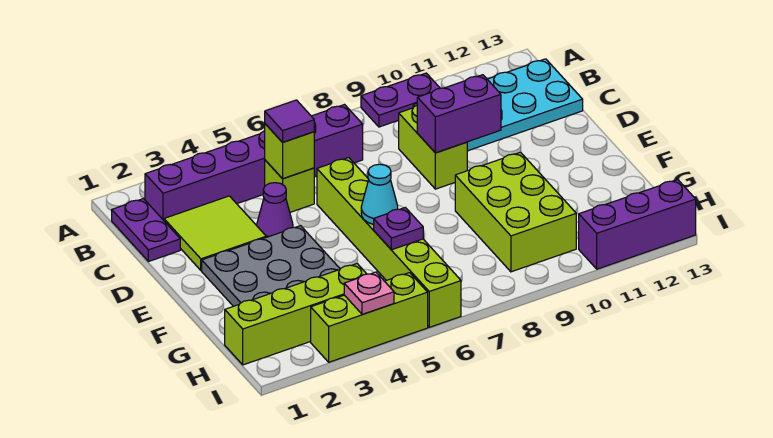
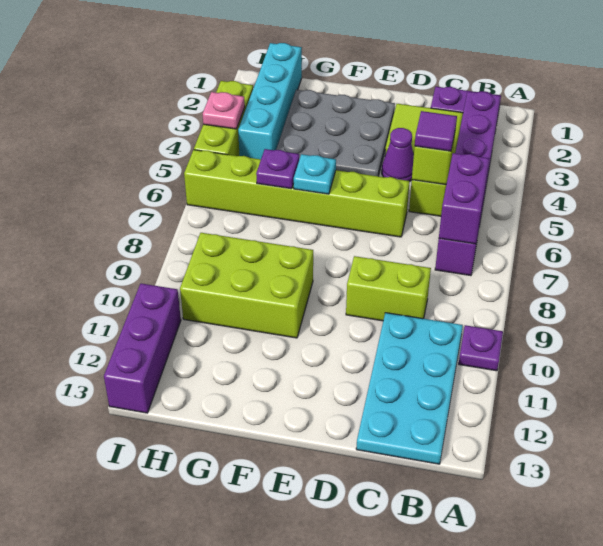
purple 1x2 plate [361,73,440,127] -> purple 1x1 plate [459,325,503,371]
purple 1x2 brick [417,75,501,153] -> purple 1x2 brick moved to [439,153,489,244]
cyan 1x1 cone [361,164,398,224] -> cyan 1x1 plate [294,154,336,194]
lime 1x4 brick [225,264,366,365] -> cyan 1x4 brick [238,43,302,159]

